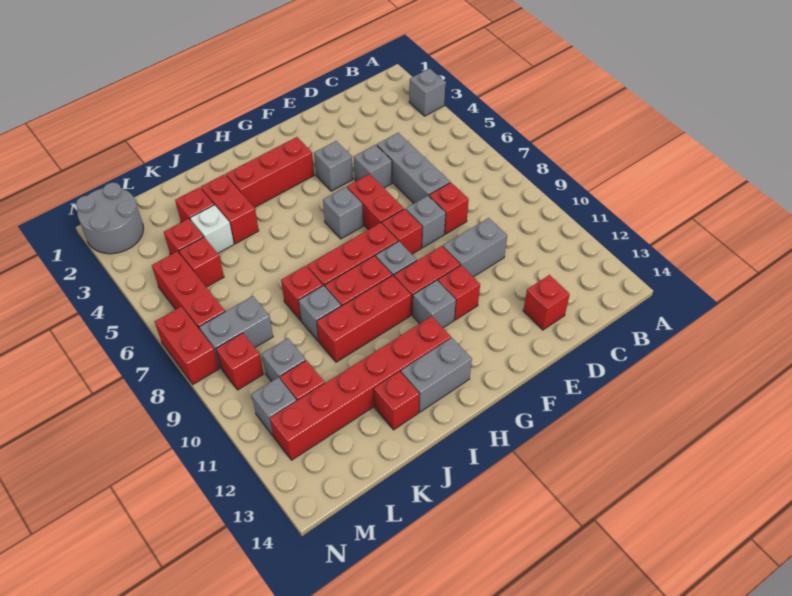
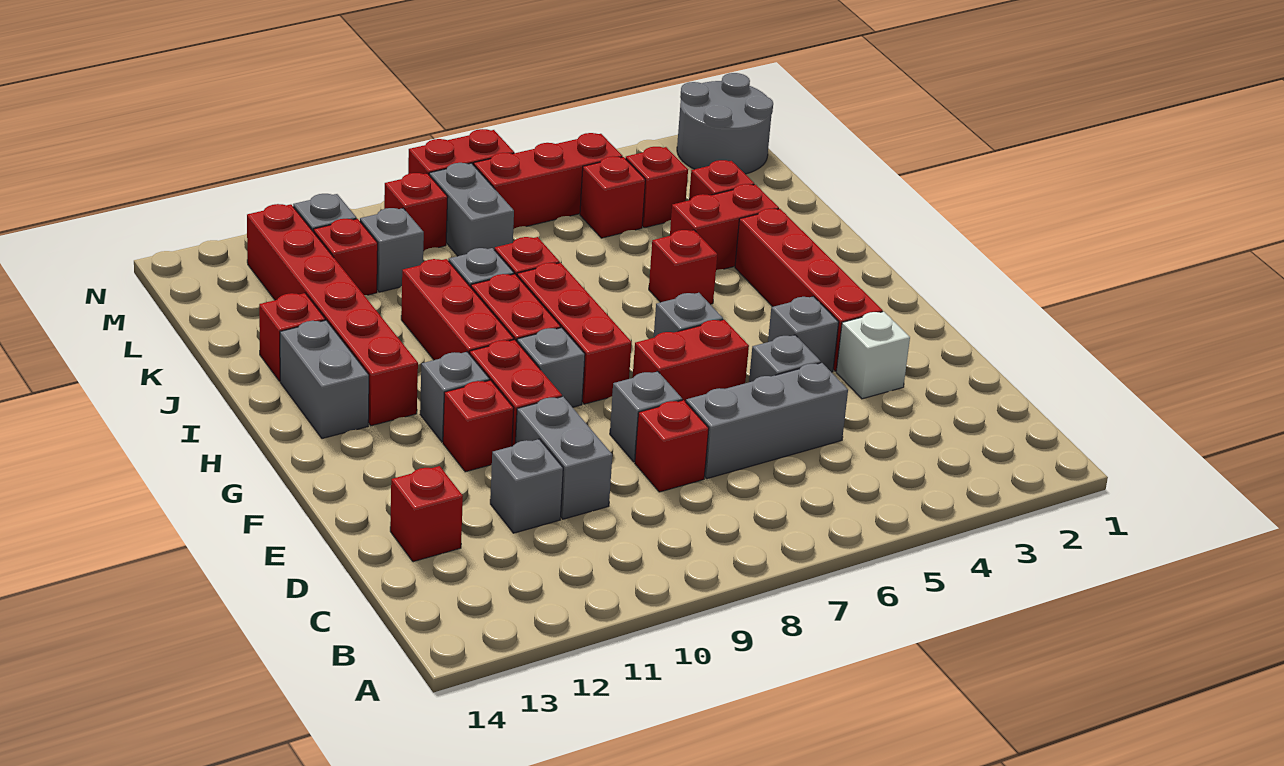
grey 1x1 brick [409,69,445,116] -> grey 1x1 brick moved to [490,439,563,533]
red 1x1 brick [382,209,422,254] -> red 1x1 brick moved to [649,230,717,304]
red 1x3 brick [226,137,314,208] -> red 1x4 brick [735,209,883,371]
white 1x1 brick [190,205,234,253] -> white 1x1 brick moved to [836,312,910,399]

